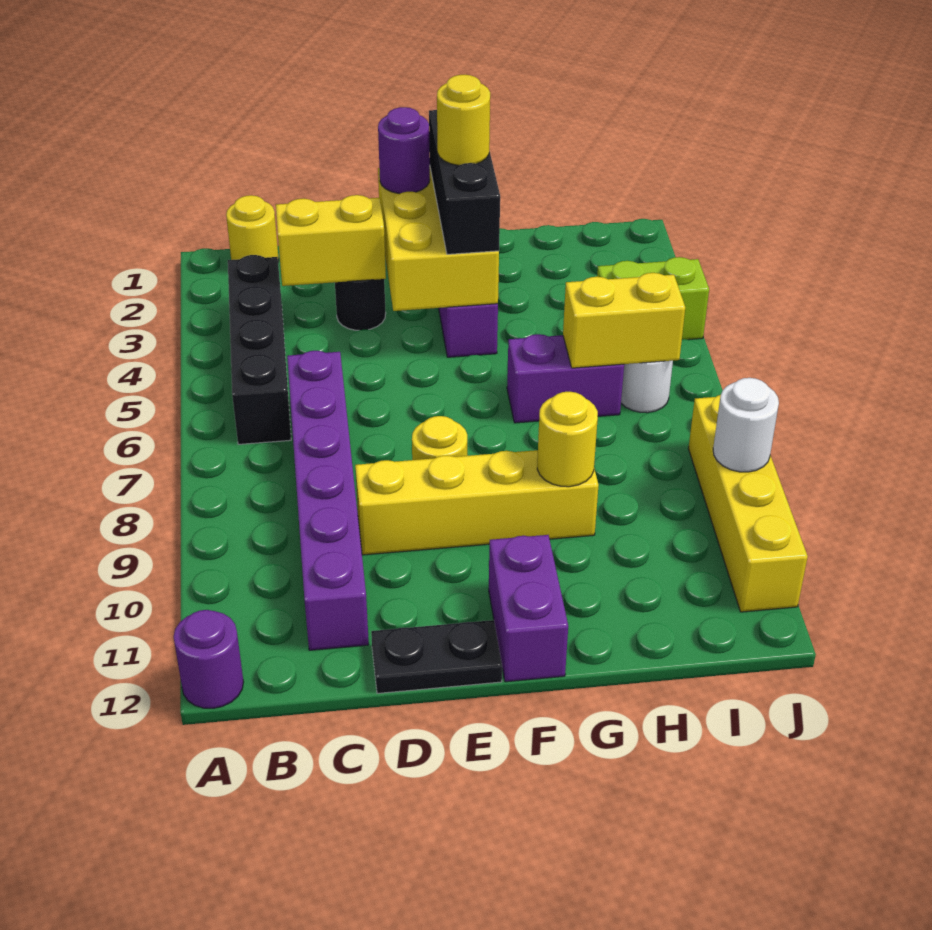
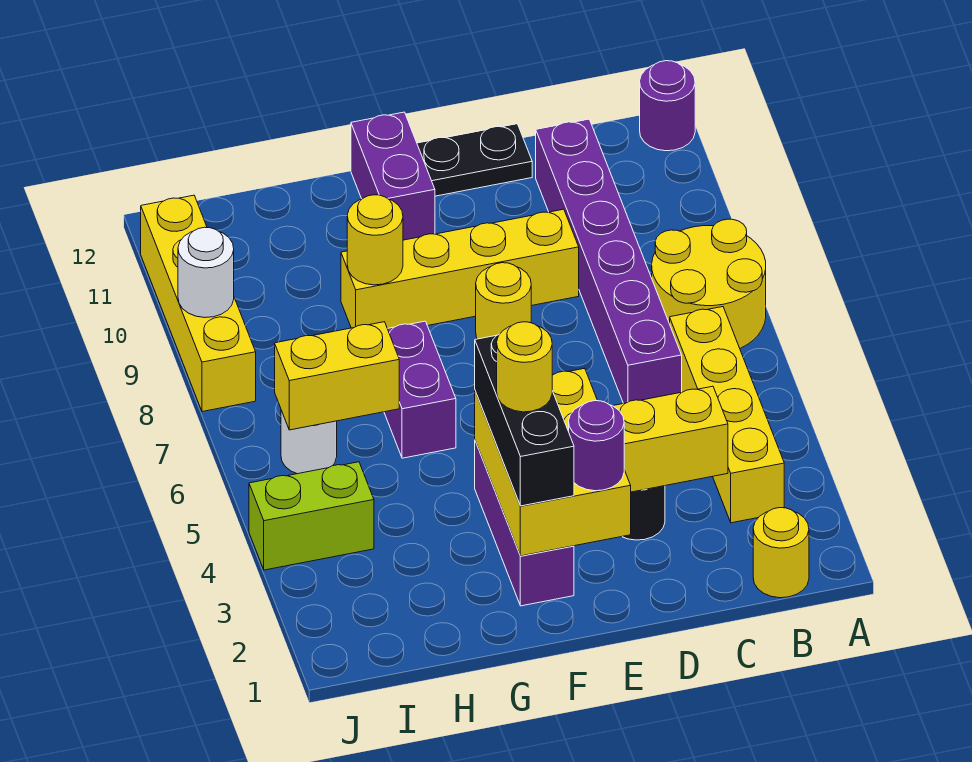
none -> yellow 2x2 round brick [652,219,766,348]
black 1x4 brick [228,255,291,444] -> yellow 1x4 brick [670,307,784,523]
purple 1x2 brick [507,334,624,423] -> purple 1x2 brick turned to [384,321,456,458]

